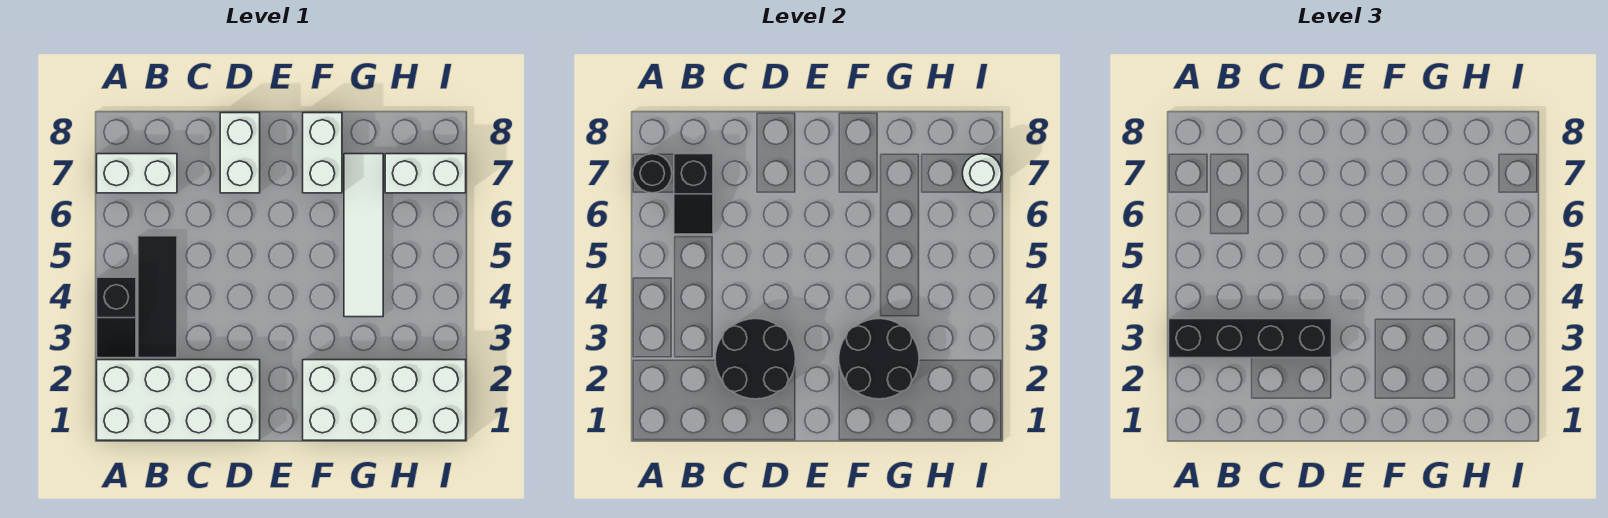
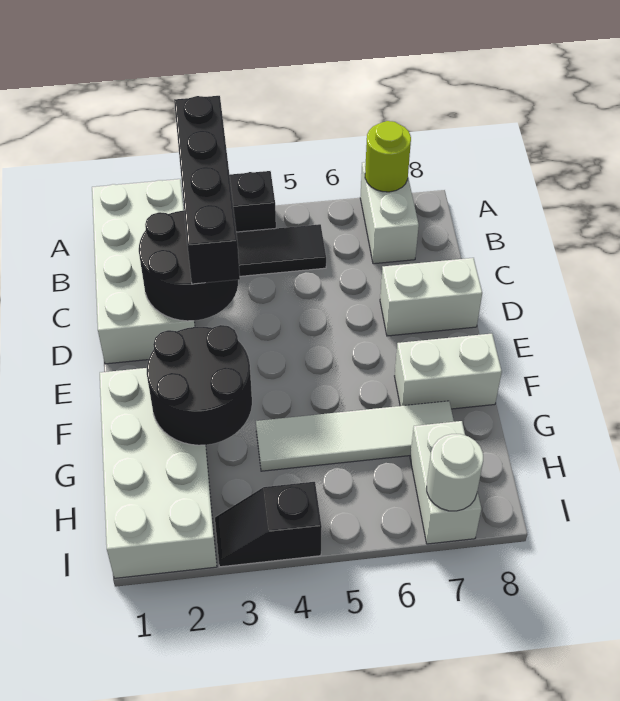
black 1x1 round brick [633,154,672,193] -> lime 1x1 round brick [365,121,411,192]
black 1x2 slope [674,154,713,234] -> black 1x2 slope moved to [215,482,322,567]

